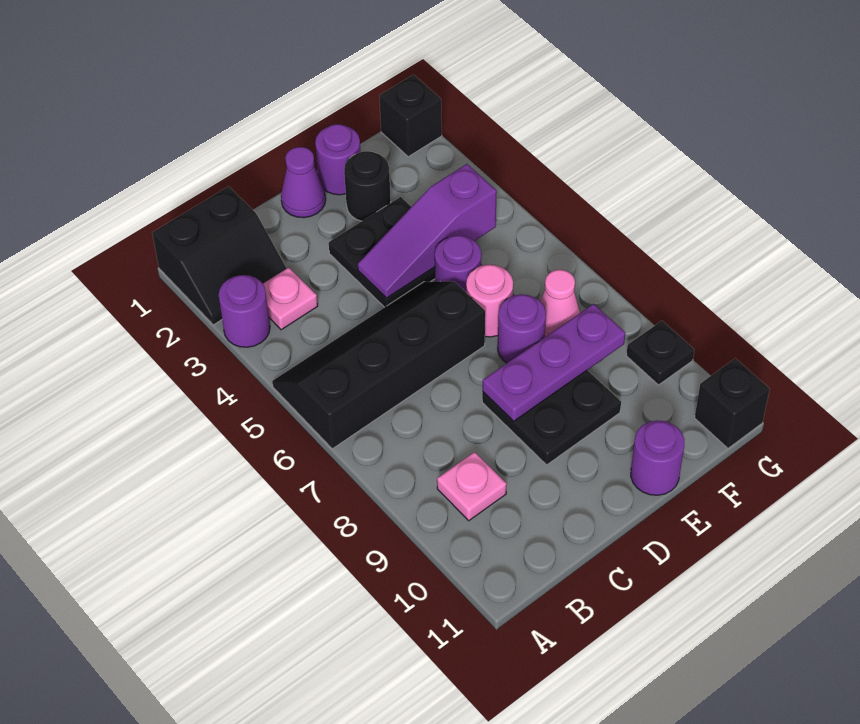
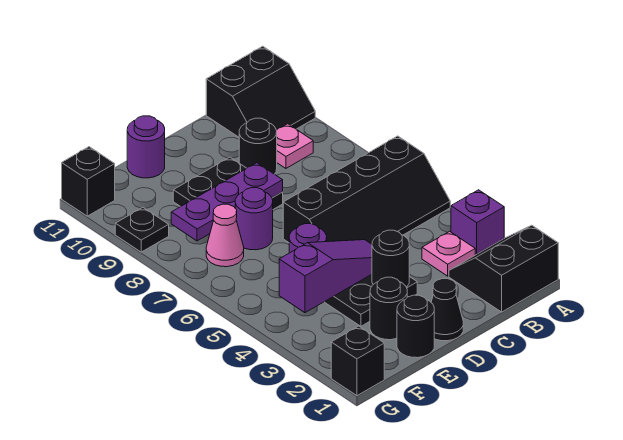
purple 1x1 round brick [219,275,270,347] -> purple 1x1 brick [451,190,504,255]
none -> black 2x2 slope [206,46,315,137]
none -> black 1x1 round brick [239,118,277,174]
purple 1x1 cone [281,147,326,218] -> black 1x1 cone [431,279,463,341]
none -> black 1x1 round brick [372,230,409,287]
purple 1x1 round brick [315,124,360,195] -> black 1x1 round brick [397,295,434,358]
pink 1x1 round brick [466,265,513,337] -> none

